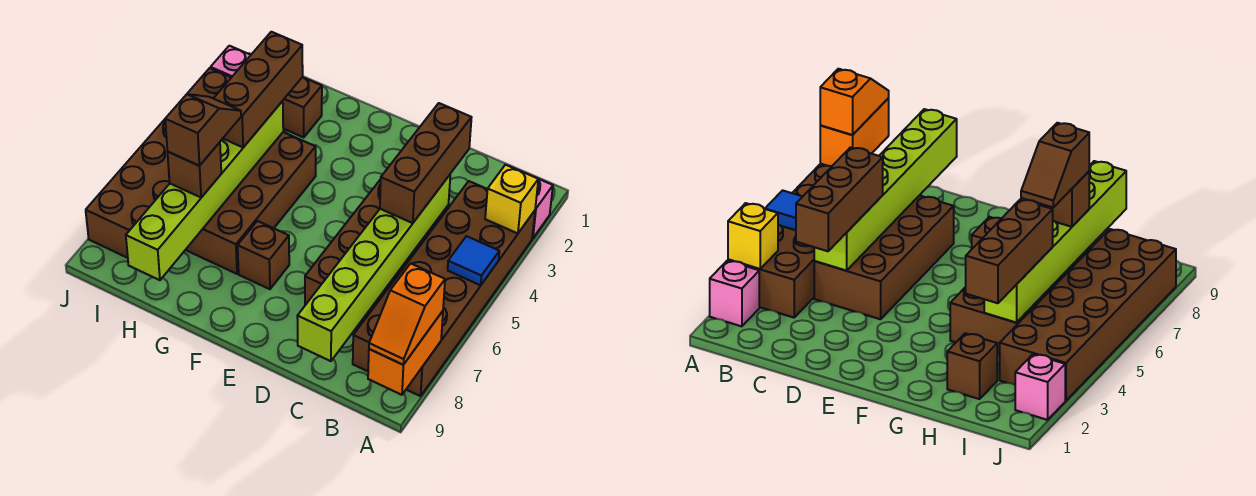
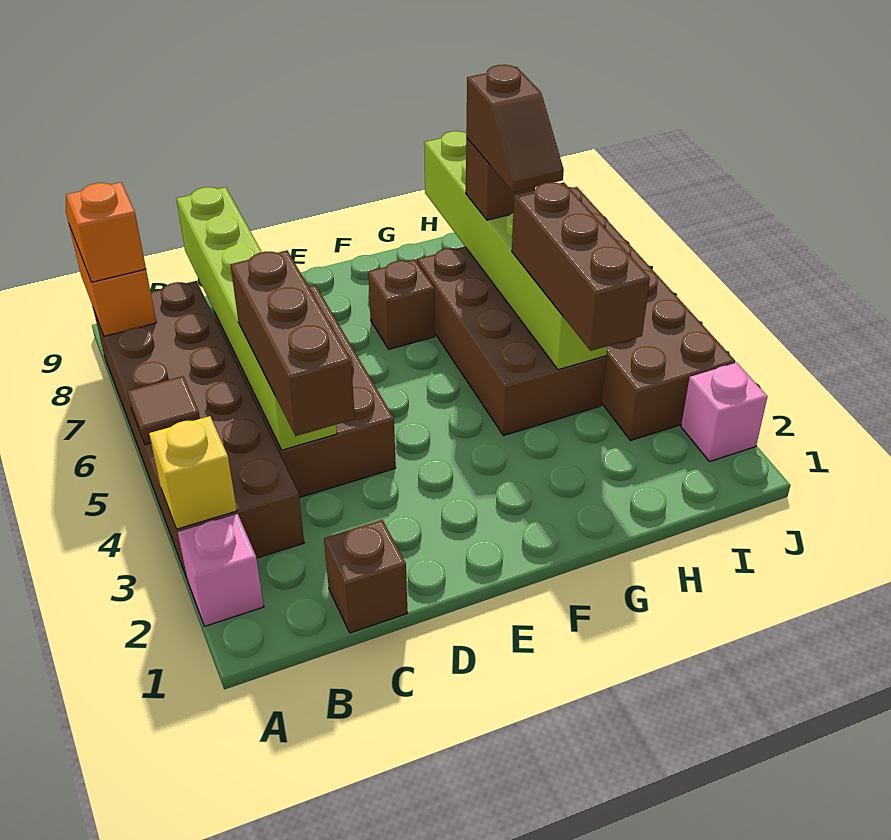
blue 1x1 tile [448,236,499,285] -> brown 1x1 tile [127,376,200,445]
brown 1x1 brick [283,77,322,137] -> brown 1x1 brick moved to [324,520,407,633]

